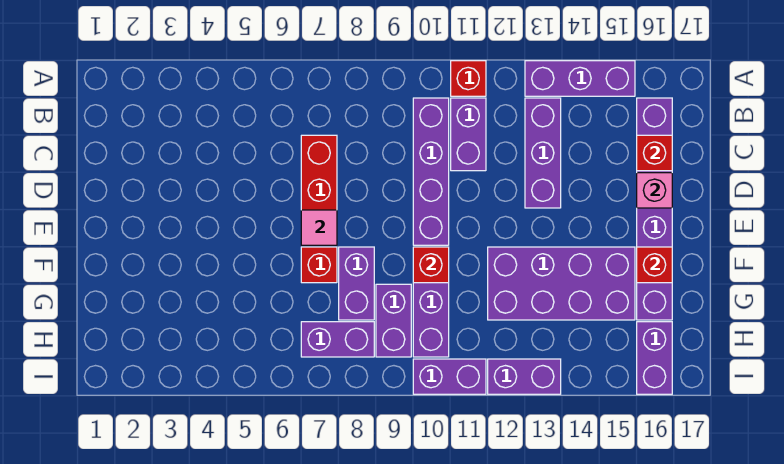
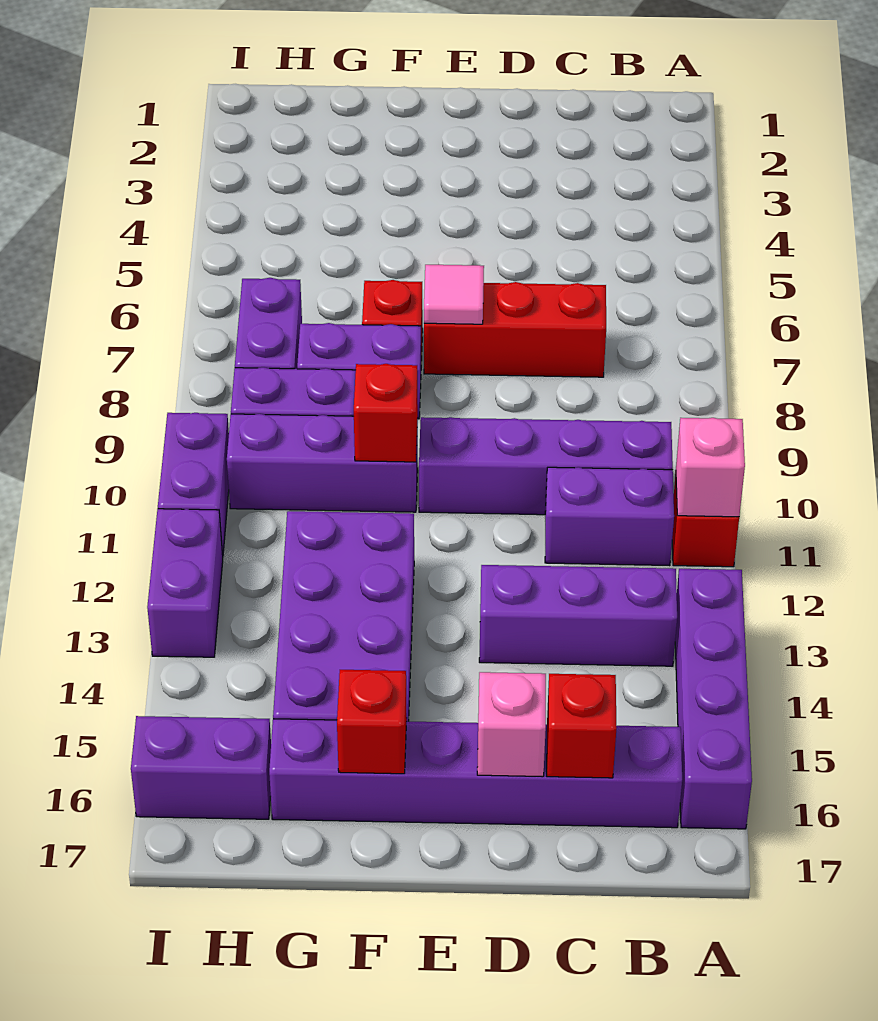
none -> pink 1x1 brick [676,418,745,517]
purple 1x3 brick [525,61,635,96] -> purple 1x4 brick [675,569,752,829]

